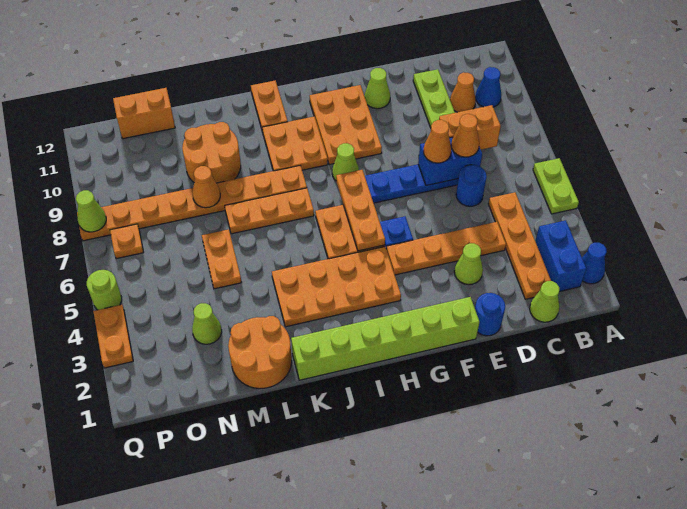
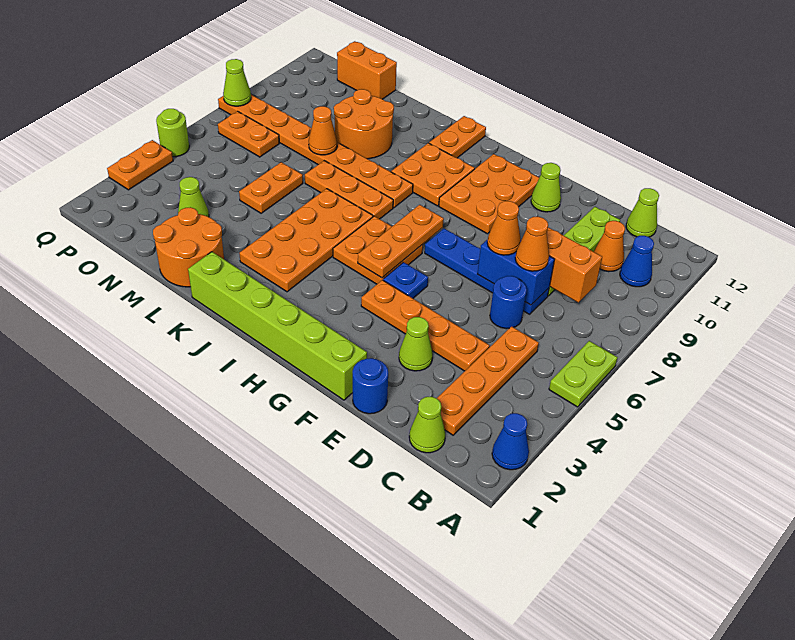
blue 1x2 brick [535,220,586,291] -> none
orange 2x4 plate [272,247,401,327] -> orange 2x4 plate turned to [239,189,373,292]
lime 1x1 cone [332,143,359,180] -> lime 1x1 cone moved to [626,188,659,237]
orange 1x1 plate [110,224,144,259] -> orange 1x2 plate [218,111,279,157]

